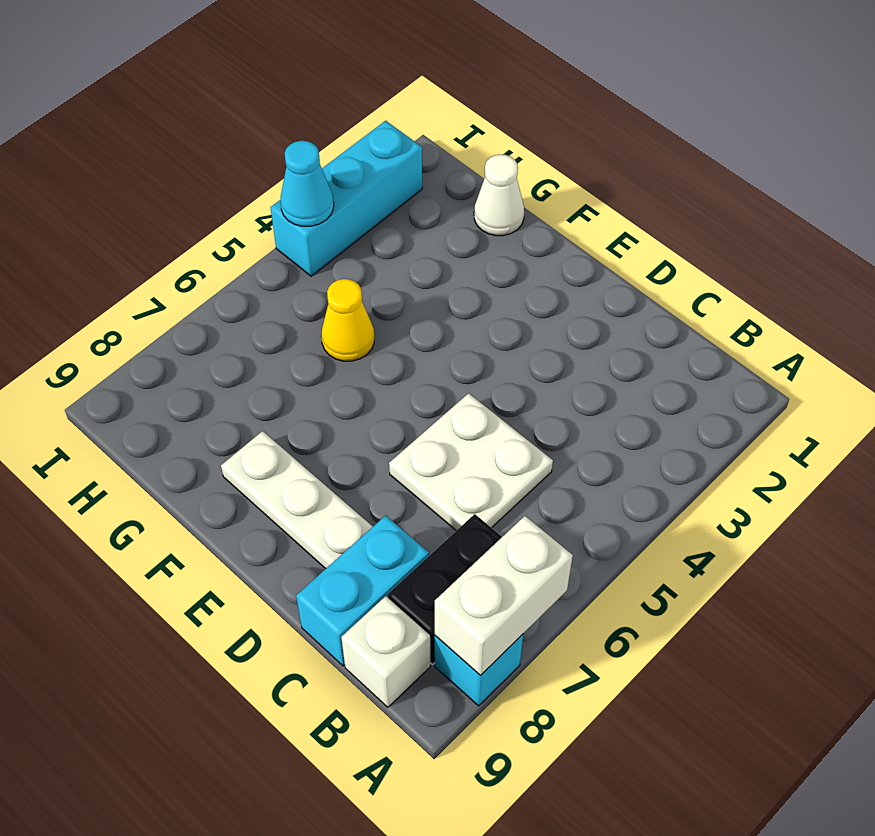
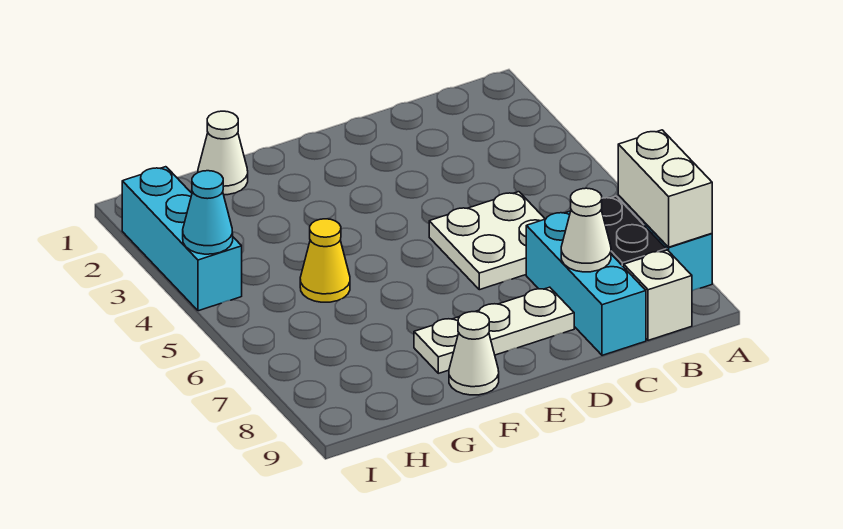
cyan 1x2 brick [296,515,429,666] -> cyan 1x3 brick [526,211,646,355]
none -> white 1x1 cone [561,188,611,272]
none -> white 1x1 cone [449,311,499,395]

